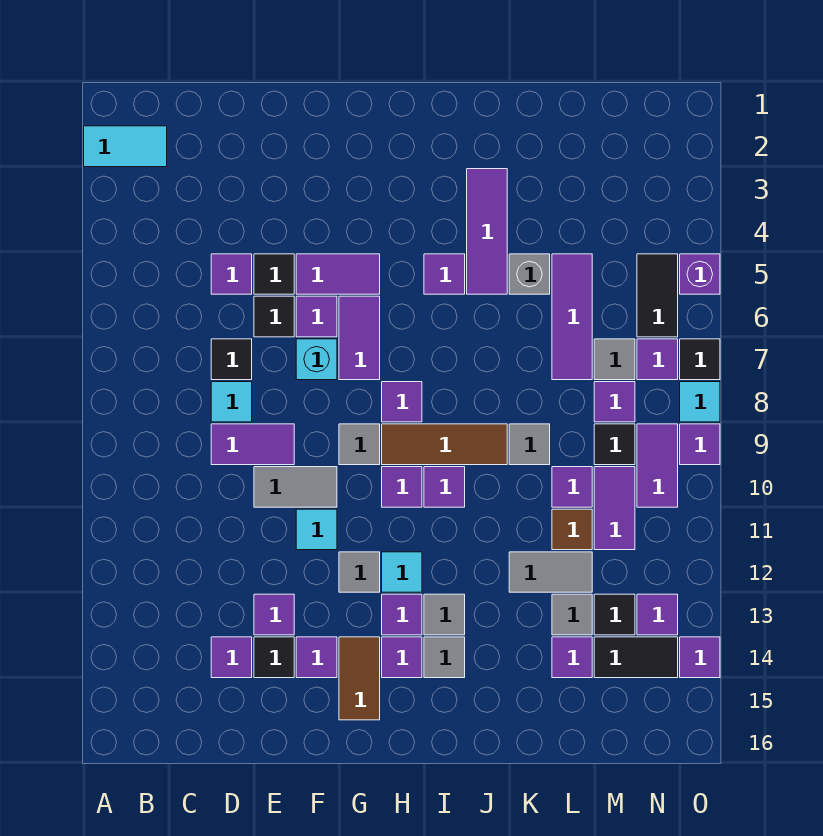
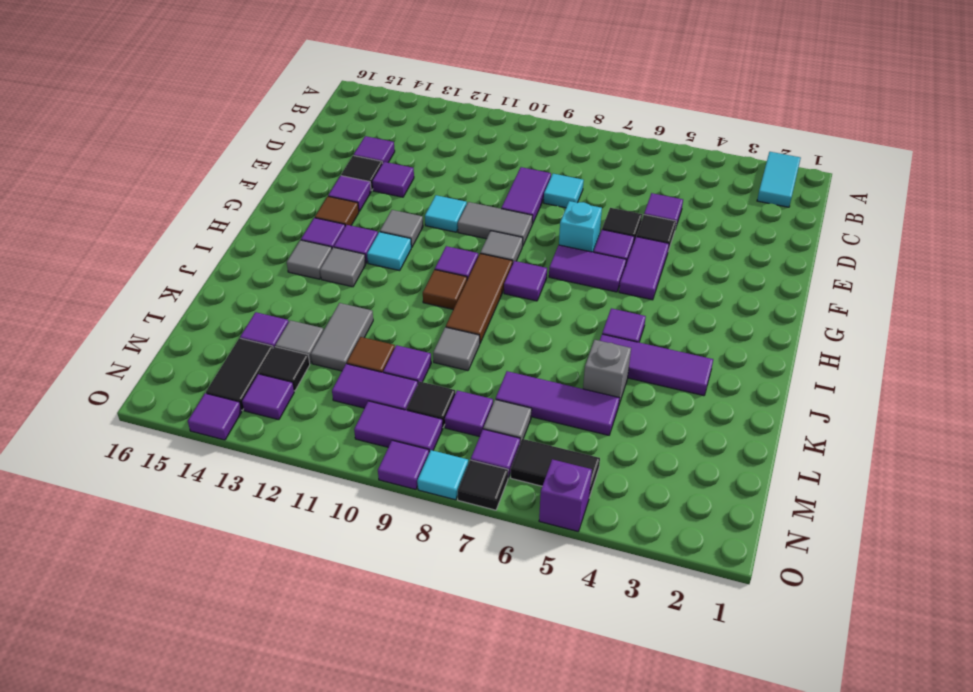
black 1x1 tile [211,339,252,380] -> none
grey 1x2 tile [254,467,337,507] -> grey 1x2 tile turned to [458,202,532,246]
brown 1x2 tile [339,637,380,720] -> brown 1x1 tile [315,196,359,226]
purple 1x1 tile [424,467,465,507] -> brown 1x1 tile [423,270,467,309]

